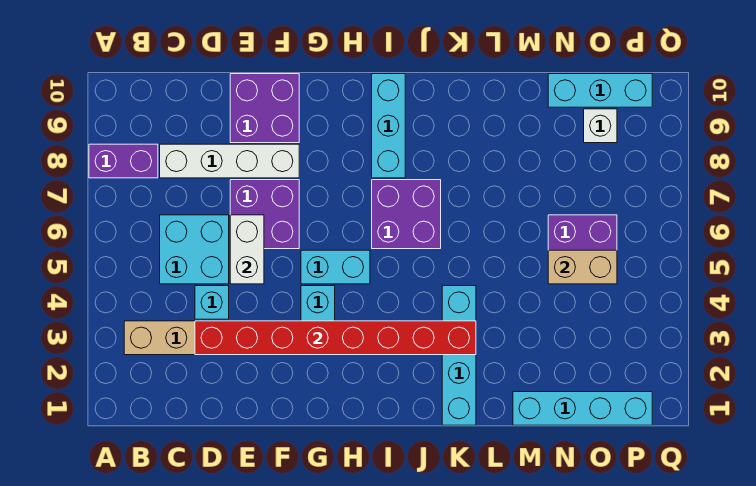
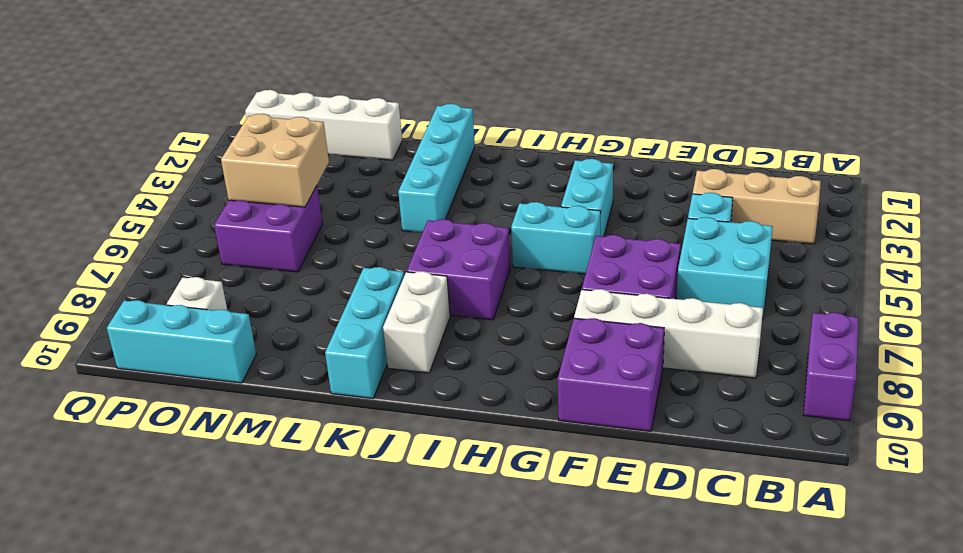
purple 1x2 brick [89,144,158,178] -> purple 1x2 brick turned to [803,313,859,421]
red 1x8 brick [195,321,476,355] -> none
white 1x2 brick [230,215,264,284] -> white 1x2 brick moved to [383,271,450,373]
cyan 1x3 brick [372,74,405,178] -> cyan 1x3 brick moved to [325,267,404,399]
cyan 1x4 brick [513,392,652,425] -> white 1x4 brick [245,90,402,160]
tan 1x2 brick [548,250,617,284] -> tan 2x2 brick [221,114,329,207]

